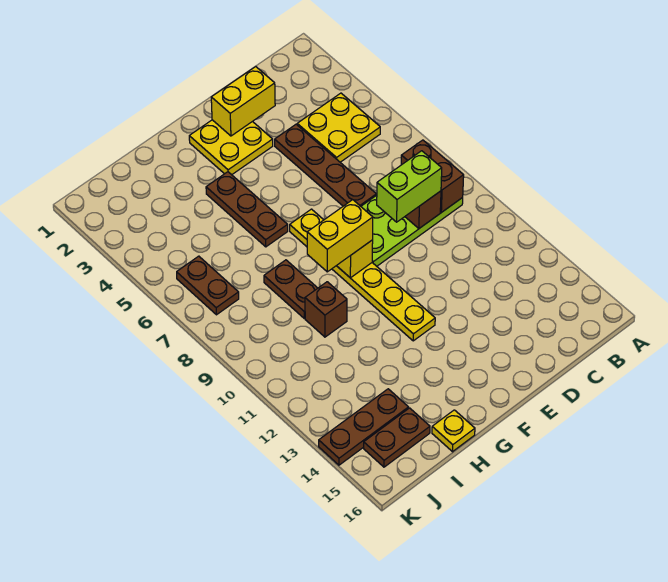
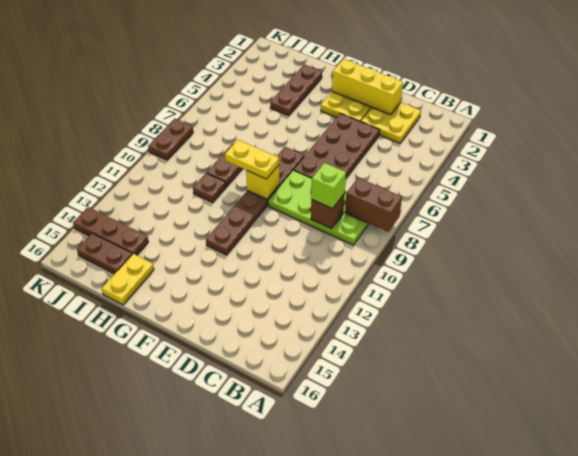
yellow 2x2 plate [297,93,380,162] -> yellow 2x2 plate moved to [361,102,421,143]
brown 1x2 brick [401,140,464,213] -> brown 1x2 brick turned to [345,178,402,232]
lime 1x2 brick [377,151,442,222] -> lime 1x1 brick [311,163,346,209]
yellow 1x2 brick [211,67,275,136] -> yellow 1x3 brick [332,59,403,115]
brown 1x4 plate [275,124,376,206] -> brown 2x4 plate [294,113,379,178]
yellow 1x6 plate [290,209,435,341] -> brown 1x6 plate [206,147,304,255]
yellow 1x2 brick [307,200,373,272] -> yellow 1x2 plate [225,140,279,179]
brown 1x3 plate [206,172,288,247] -> brown 1x3 plate moved to [270,64,322,116]
brown 1x1 brick [305,282,347,337] -> brown 1x1 plate [193,173,226,202]
yellow 1x1 plate [432,410,475,452] -> yellow 1x2 plate [102,254,154,305]
brown 1x2 plate [177,256,239,315] -> brown 1x2 plate moved to [148,119,193,160]

